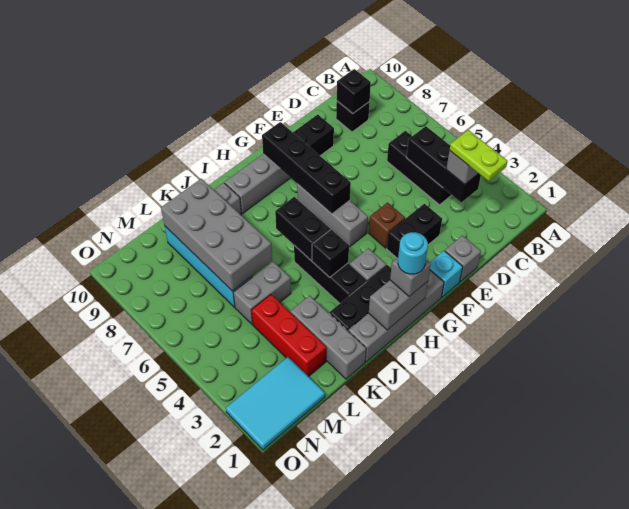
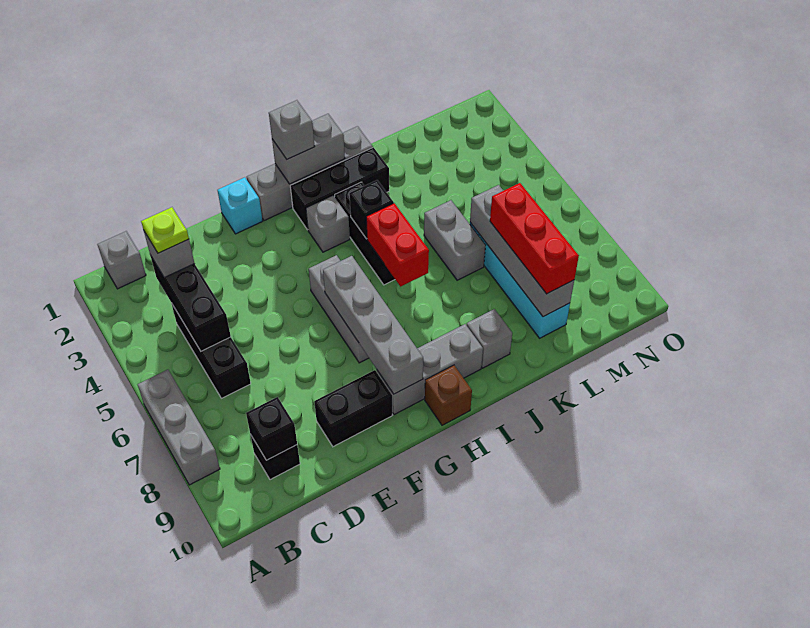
lime 1x2 plate [450,130,508,181] -> lime 1x1 plate [141,207,189,253]
grey 1x1 brick [445,236,481,282] -> grey 1x1 brick moved to [97,231,146,289]
black 1x2 brick [387,204,442,258] -> none
brown 1x1 brick [369,203,405,248] -> brown 1x1 brick moved to [425,365,472,425]
black 1x4 brick [262,122,351,214] -> grey 1x4 brick [323,256,423,394]
cyan 1x1 round brick [398,232,428,274] -> none
black 1x2 brick [275,197,330,260] -> red 1x2 brick [366,203,429,286]
grey 1x3 brick [290,296,366,379] -> grey 1x3 brick moved to [138,370,220,485]
grey 1x2 brick [233,262,291,324] -> grey 1x2 brick turned to [424,200,486,280]
grey 2x4 brick [161,179,272,291] -> grey 1x4 brick [470,185,574,317]
red 1x3 brick [251,295,326,377] -> red 1x3 brick moved to [490,183,579,294]
cyan 2x3 tile [226,357,325,450] -> none

